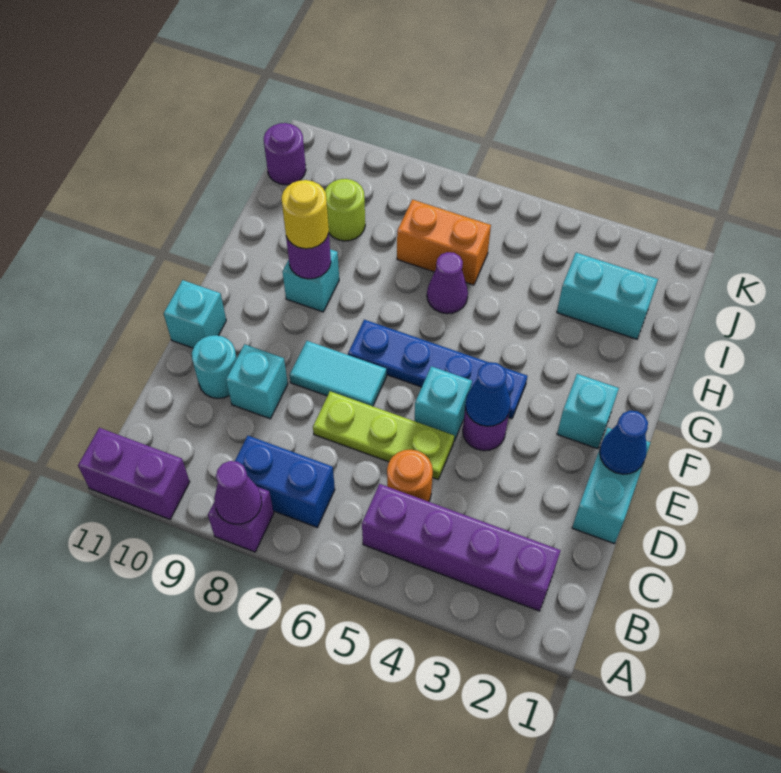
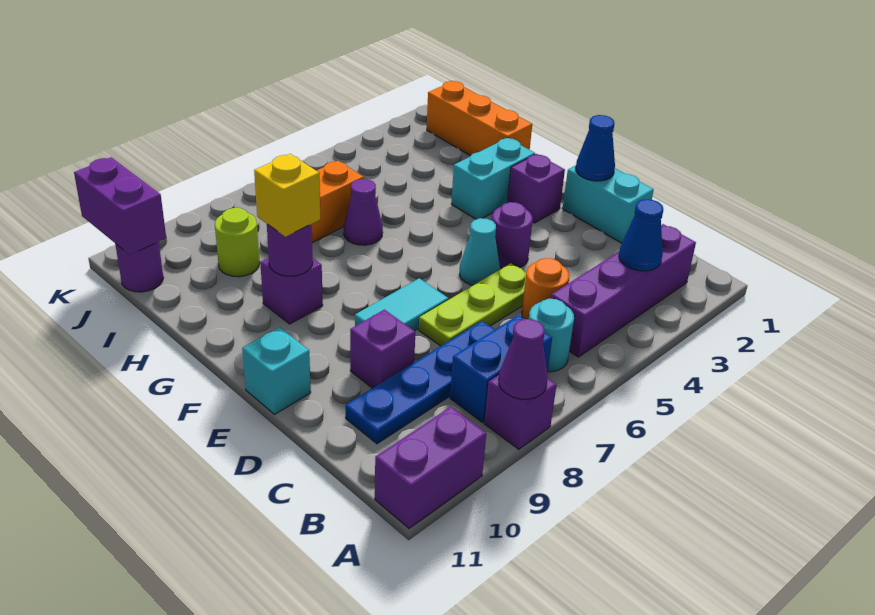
cyan 1x1 brick [226,344,288,419] -> purple 1x1 brick [350,310,415,388]
cyan 1x1 round brick [192,335,237,398] -> cyan 1x1 round brick moved to [529,299,574,372]
blue 1x1 cone [465,362,511,426] -> blue 1x1 cone moved to [619,199,663,271]
cyan 1x1 brick [415,366,472,441] -> cyan 1x1 cone [460,218,500,285]
cyan 1x1 brick [557,374,619,449] -> purple 1x1 brick [507,154,565,223]
blue 1x4 plate [348,320,527,419] -> blue 1x4 plate moved to [345,321,495,444]
cyan 1x1 brick [282,249,339,312] -> purple 1x1 brick [260,258,323,324]
yellow 1x1 round brick [282,180,329,249] -> yellow 1x1 brick [254,154,320,237]
none -> orange 1x3 brick [427,81,532,156]
cyan 1x2 brick [557,253,658,339] -> cyan 1x2 brick moved to [452,138,535,219]
none -> purple 1x2 brick [74,157,166,255]

